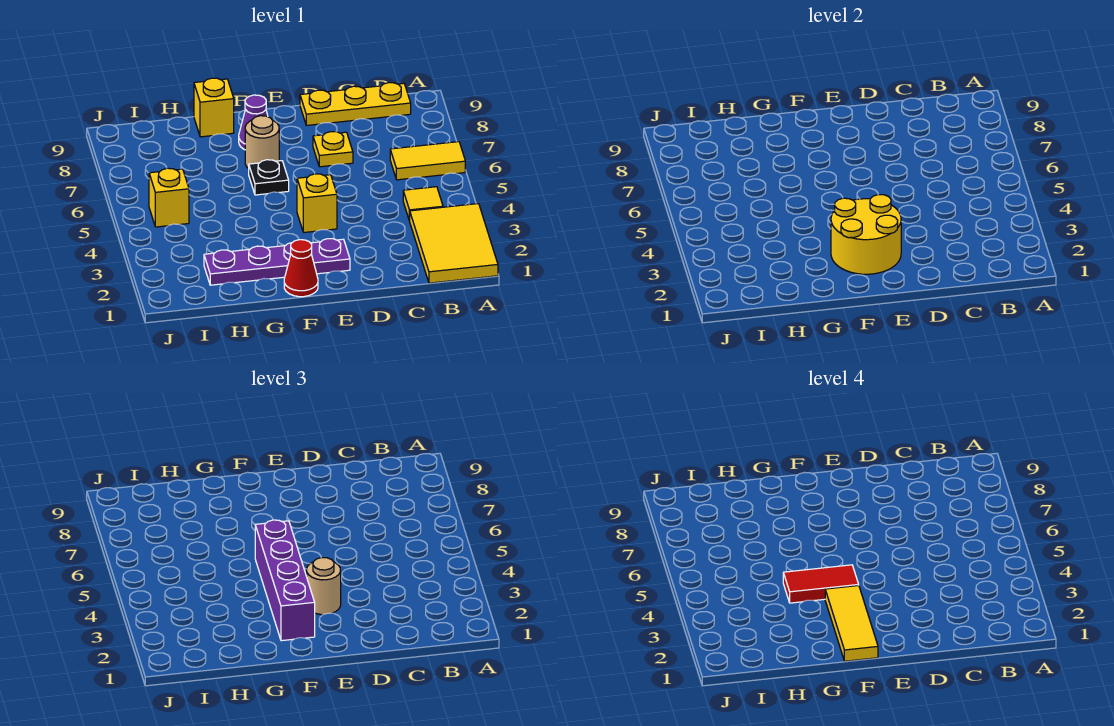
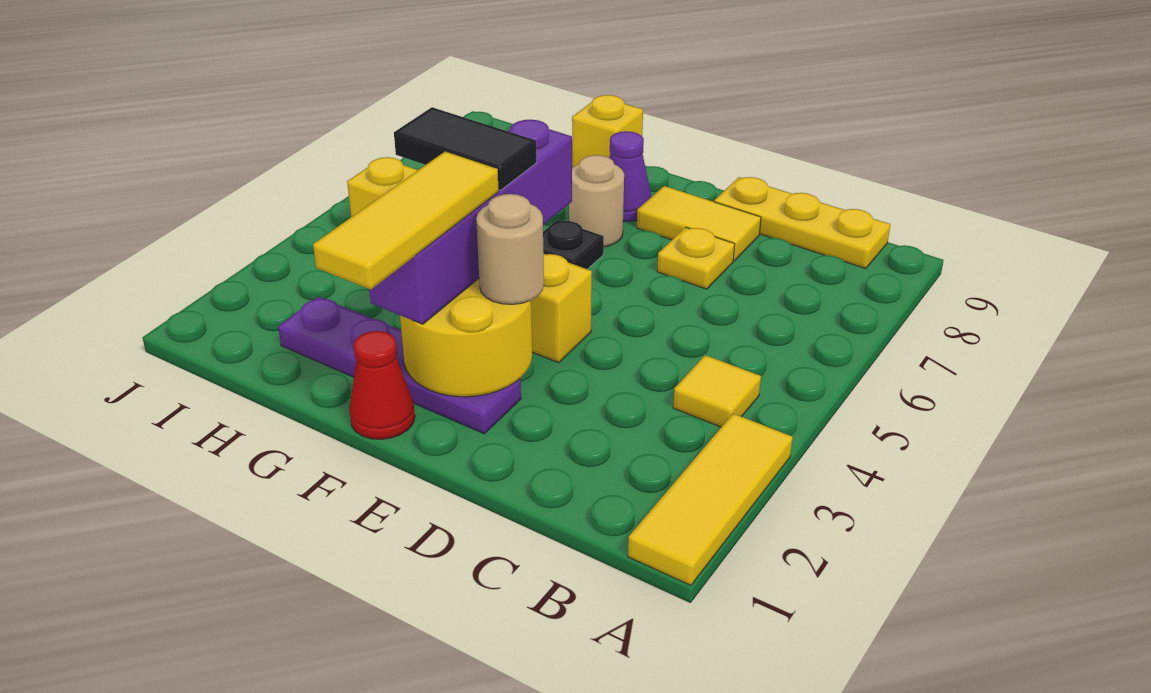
yellow 2x3 tile [410,204,498,283] -> yellow 1x3 tile [628,414,793,585]
yellow 1x2 tile [390,142,465,180] -> yellow 1x2 tile moved to [637,186,761,261]
red 1x2 tile [783,565,859,603] -> black 1x2 tile [394,107,536,190]

